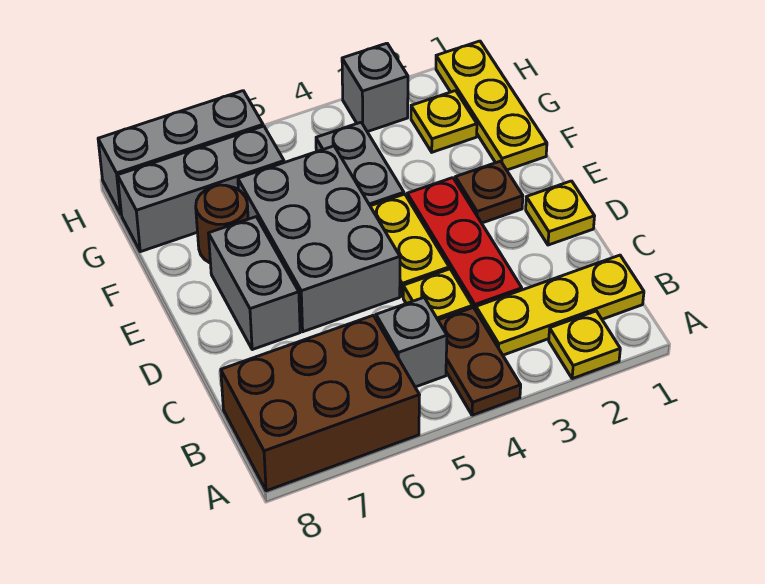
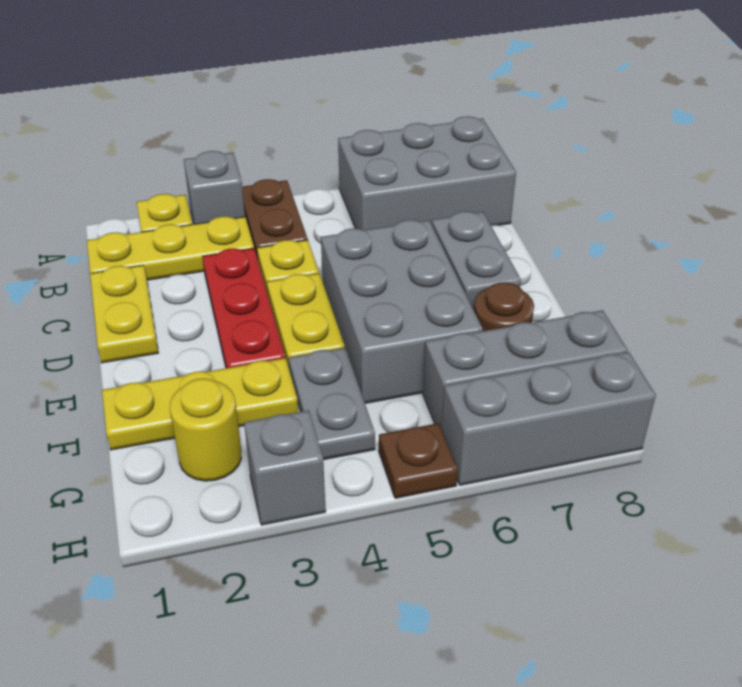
brown 2x3 brick [221,315,419,491] -> grey 2x3 brick [338,116,516,230]
grey 1x1 brick [376,298,447,387] -> grey 1x1 brick moved to [184,151,245,224]
yellow 1x1 plate [526,181,595,245] -> yellow 1x2 plate [90,265,158,363]
brown 1x1 plate [455,161,523,223] -> brown 1x1 plate moved to [379,423,458,498]
yellow 1x3 plate [436,41,547,170] -> yellow 1x3 plate turned to [102,358,298,450]
yellow 1x1 plate [411,91,477,152] -> yellow 1x1 round brick [170,378,241,481]

